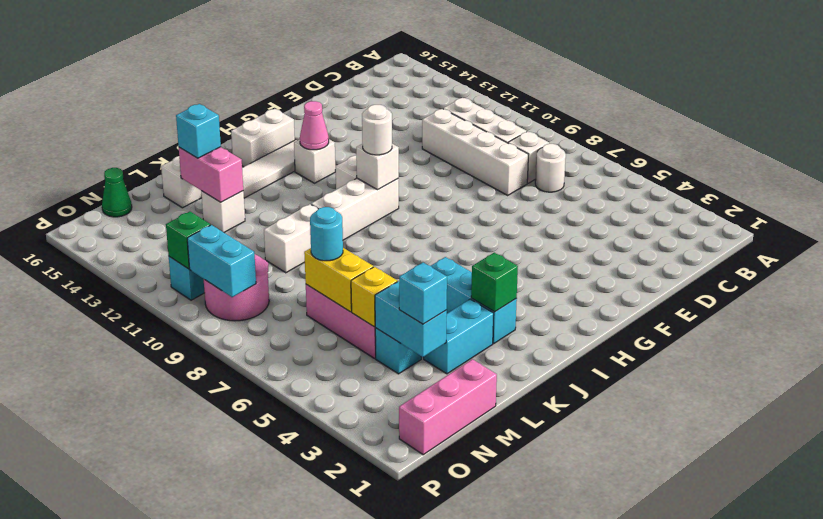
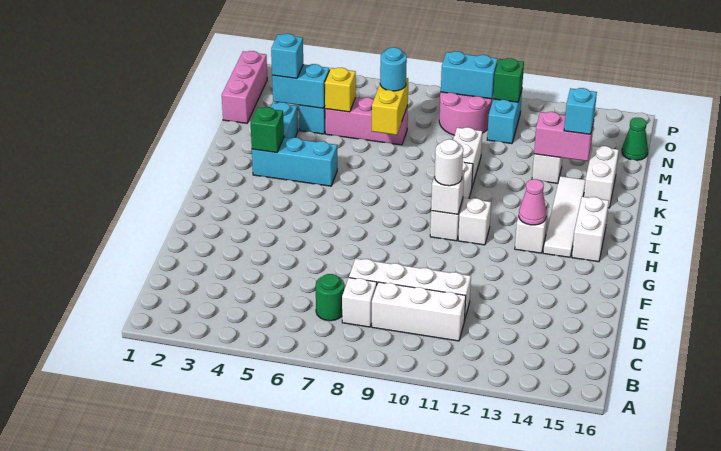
white 1x1 round brick [535,144,566,192] -> green 1x1 round brick [316,274,344,321]
yellow 1x2 brick [304,248,373,312] -> yellow 1x2 brick turned to [372,78,408,135]

